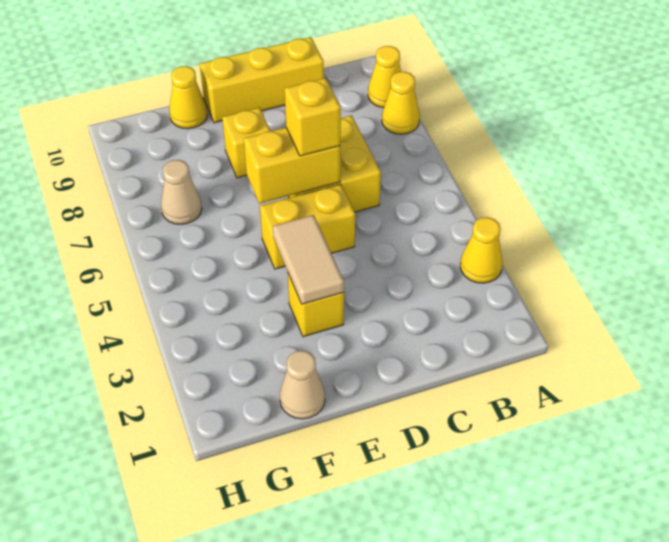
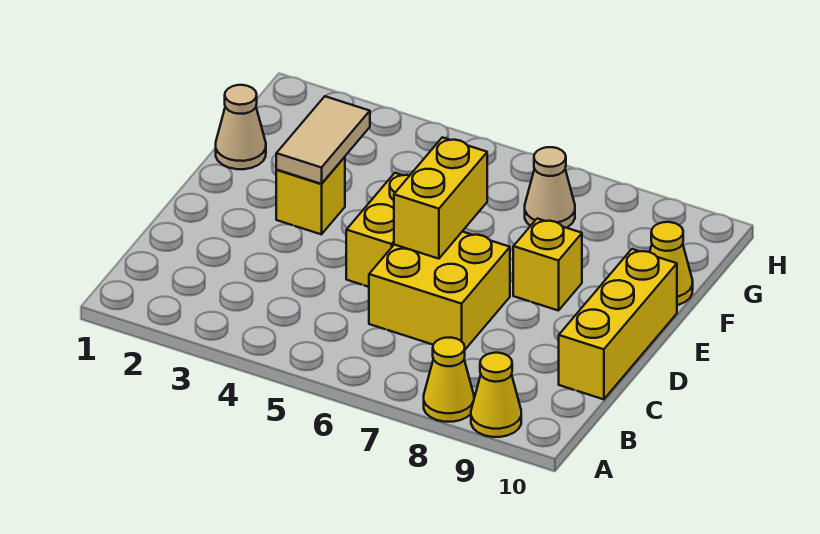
yellow 1x1 cone [460,217,502,283] -> none
yellow 1x1 brick [284,78,341,156] -> none
tan 1x2 tile [273,215,344,304] -> tan 1x2 tile turned to [276,96,370,184]

